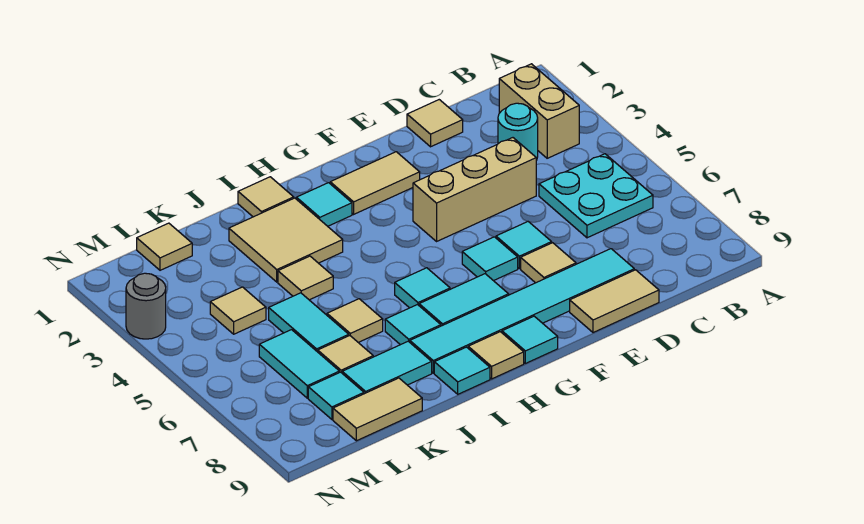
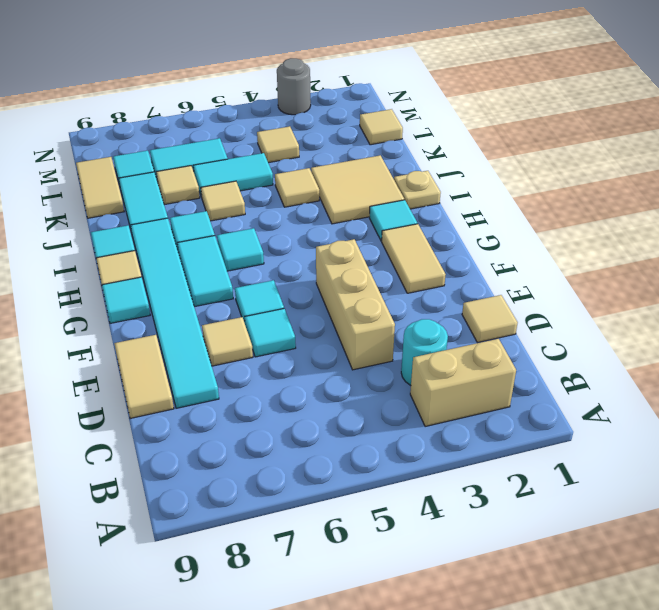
cyan 2x2 plate [539,154,653,238] -> none
tan 1x1 tile [238,177,294,217] -> tan 1x1 plate [394,171,441,209]

